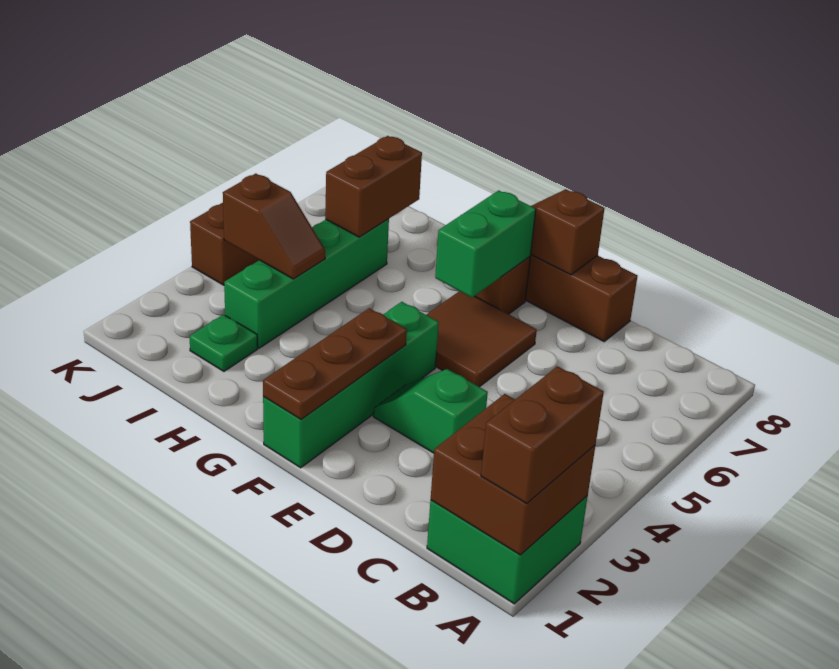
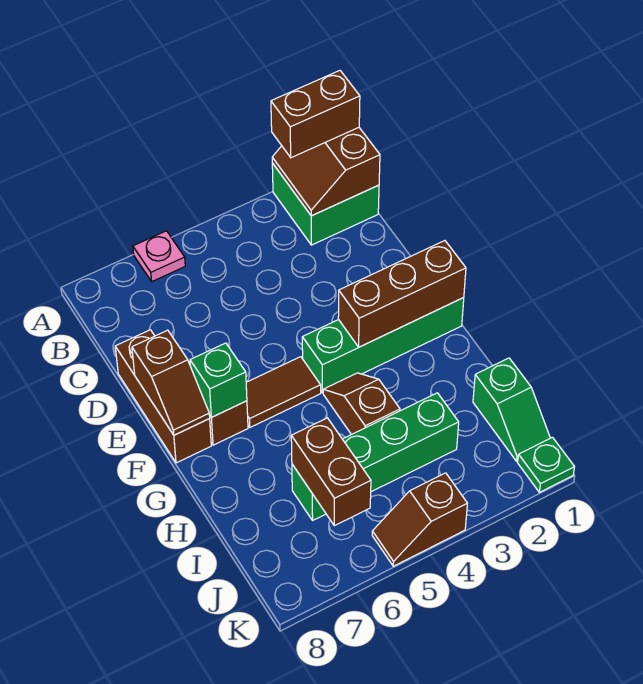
brown 2x2 brick [431,394,595,555] -> brown 2x2 slope [272,128,380,216]
none -> pink 1x1 plate [133,231,185,281]
green 1x2 slope [373,369,488,453] -> green 1x2 slope moved to [473,358,550,461]
brown 2x2 tile [426,291,537,387] -> brown 1x2 tile [246,357,321,427]
brown 1x3 plate [263,308,407,419] -> brown 1x3 brick [338,241,466,347]
green 1x2 brick [435,190,536,298] -> green 1x1 brick [190,343,247,417]
green 1x1 plate [189,315,258,371] -> green 1x1 plate moved to [518,437,574,492]
brown 1x2 slope [223,174,325,279] -> brown 1x2 slope moved to [323,373,400,435]
brown 1x2 brick [325,136,422,237] -> brown 1x2 brick turned to [291,418,371,526]

